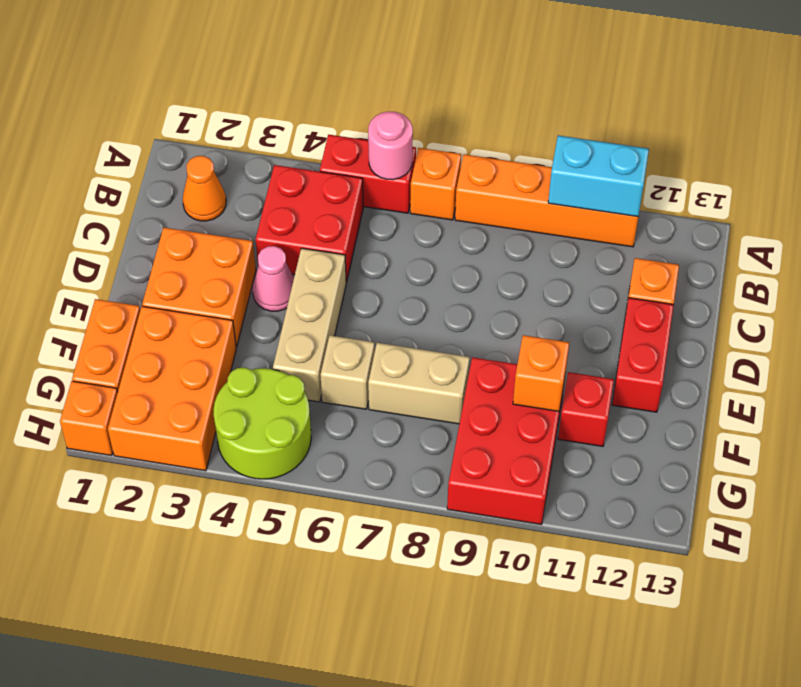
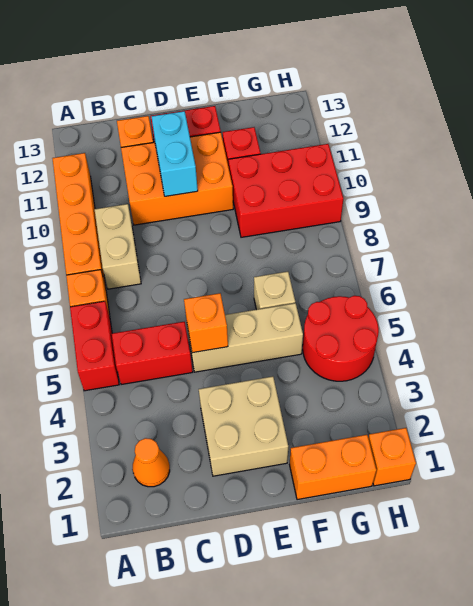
pink 1x1 round brick [368,112,413,180] -> none
cyan 1x2 brick [548,135,649,217] -> cyan 1x2 brick moved to [151,111,198,196]
red 2x2 brick [256,165,363,282] -> red 1x2 brick [112,322,193,385]
orange 2x2 brick [142,228,256,347] -> tan 2x2 brick [199,376,288,476]
pink 1x1 cone [253,246,294,311] -> none
orange 2x3 brick [108,306,236,471] -> orange 2x3 brick moved to [121,132,233,225]
tan 1x2 brick [368,343,470,424] -> tan 1x2 brick moved to [95,204,141,289]
orange 1x1 brick [513,335,569,411] -> orange 1x1 brick moved to [184,293,228,353]
lime 2x2 round brick [214,367,311,479] -> red 2x2 round brick [303,296,379,381]

